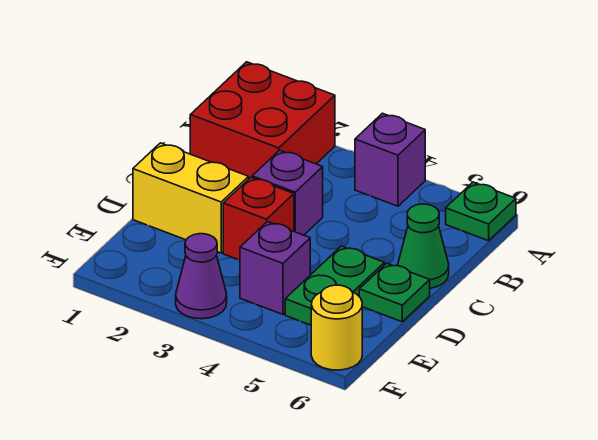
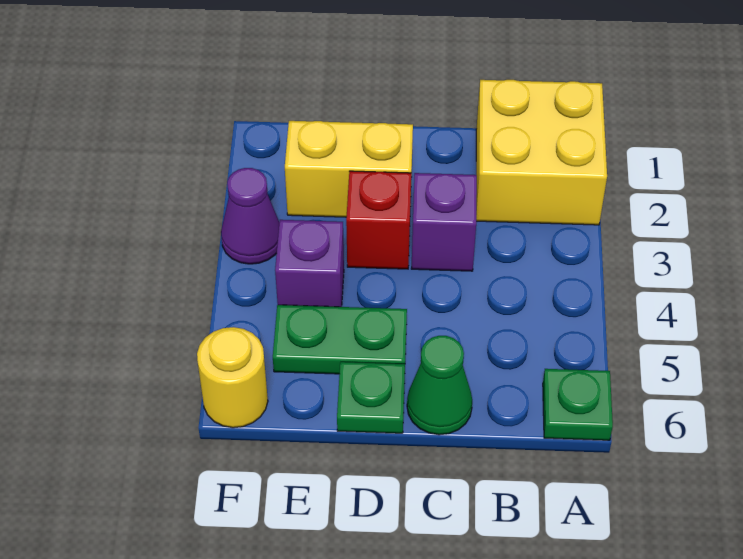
red 2x2 brick [190,62,335,178] -> yellow 2x2 brick [476,80,607,225]
purple 1x1 brick [355,113,425,206] -> none
yellow 1x2 brick [133,143,249,253] -> yellow 1x2 brick turned to [285,121,413,217]

